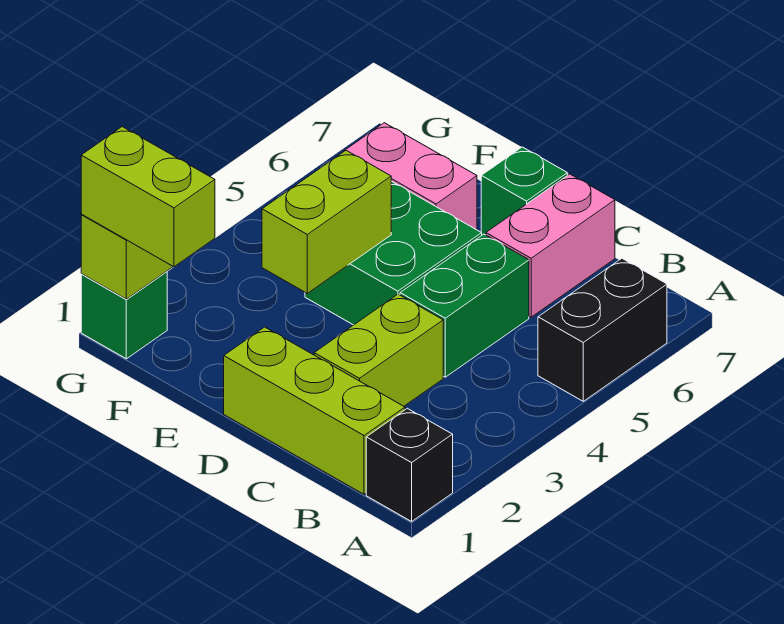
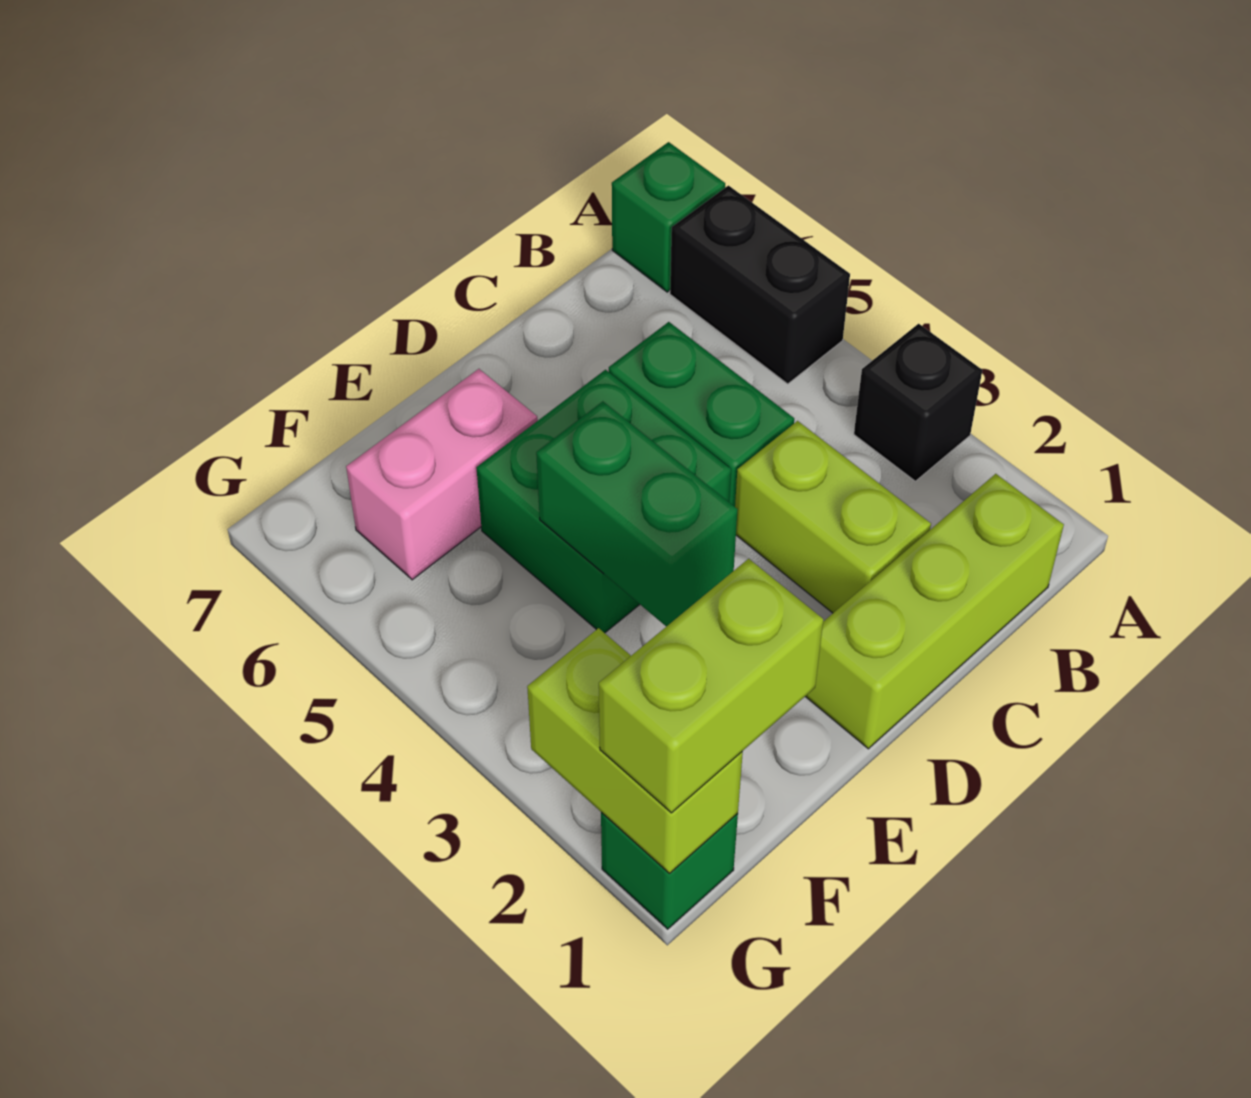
black 1x1 brick [366,408,453,521] -> black 1x1 brick moved to [854,324,982,481]
pink 1x2 brick [486,174,615,317] -> none
green 1x1 brick [481,147,567,235] -> green 1x1 brick moved to [612,142,725,292]
lime 1x2 brick [262,151,391,293] -> green 1x2 brick [536,401,738,627]

